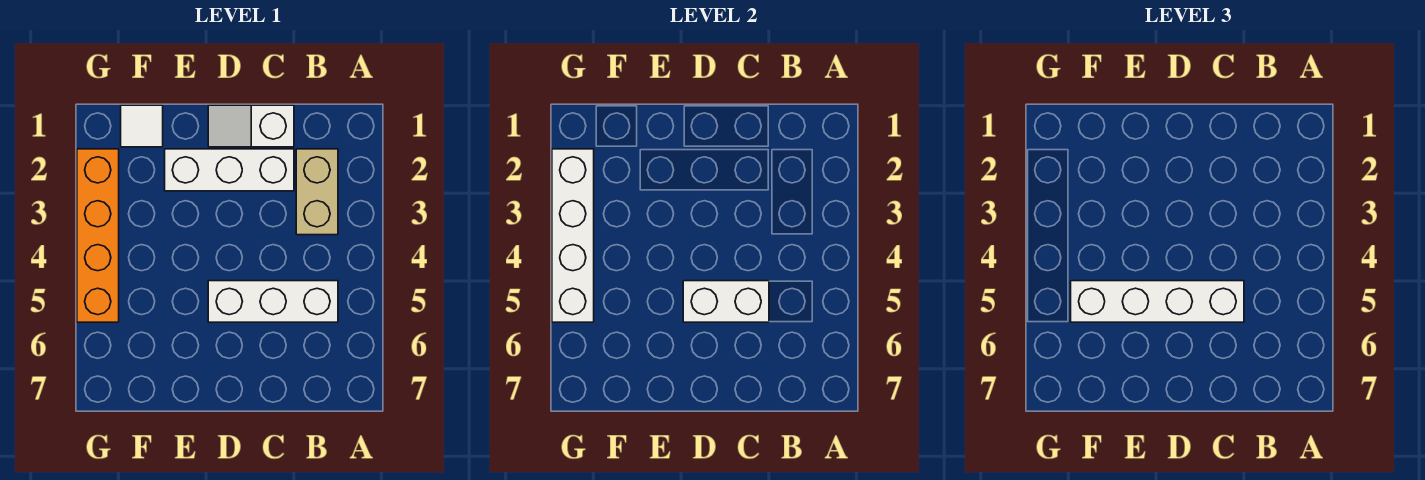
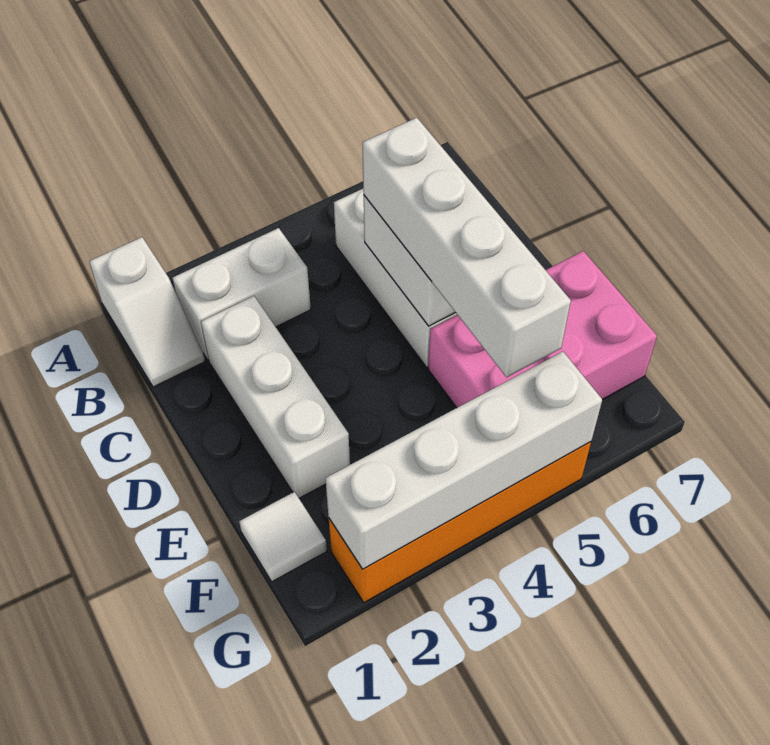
tan 1x2 brick [296,149,338,235] -> white 1x2 brick [172,228,311,360]
white 1x2 slope [208,105,294,147] -> white 1x2 slope moved to [89,237,205,387]
none -> pink 2x3 brick [428,251,657,408]

